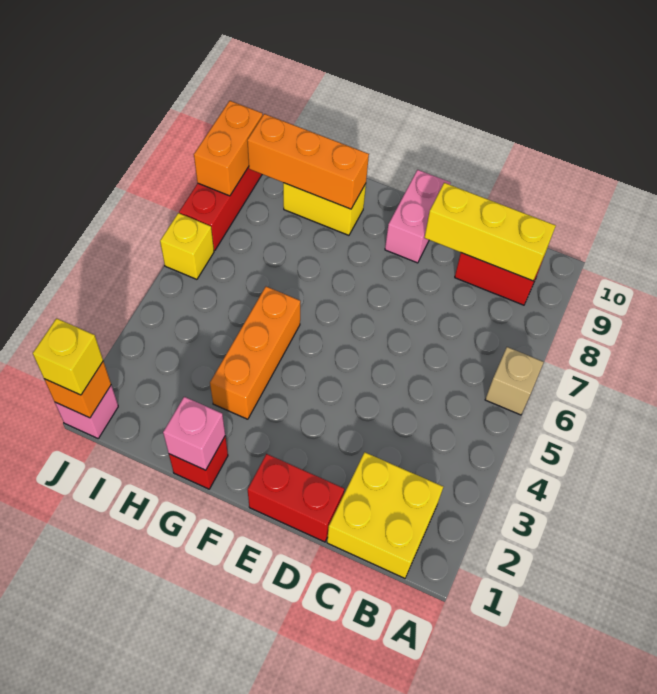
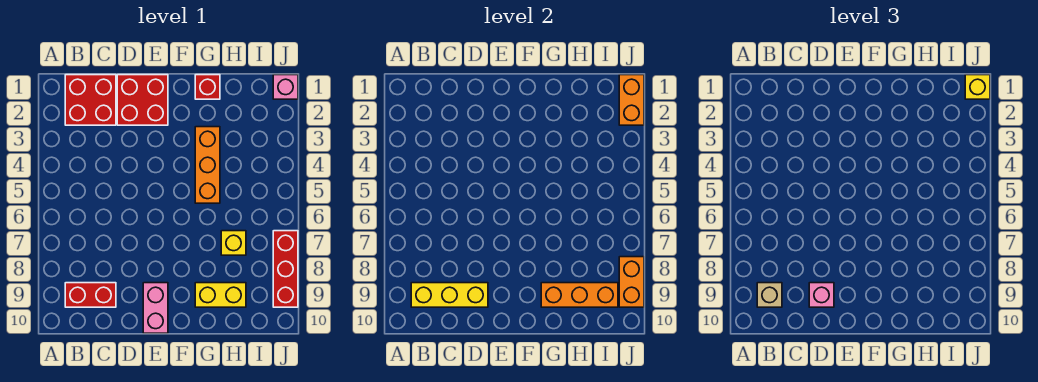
tan 1x1 brick [485,347,544,415] -> tan 1x1 brick moved to [757,283,782,307]
yellow 2x2 brick [327,452,443,578] -> red 2x2 brick [65,75,116,125]
red 1x2 brick [247,454,344,542] -> red 2x2 brick [117,75,168,125]
pink 1x1 brick [163,397,225,470] -> pink 1x1 brick moved to [809,283,834,307]
orange 1x1 brick [44,361,111,418] -> orange 1x2 brick [619,75,644,125]
yellow 1x1 brick [160,213,214,279] -> yellow 1x1 brick moved to [221,231,246,255]

